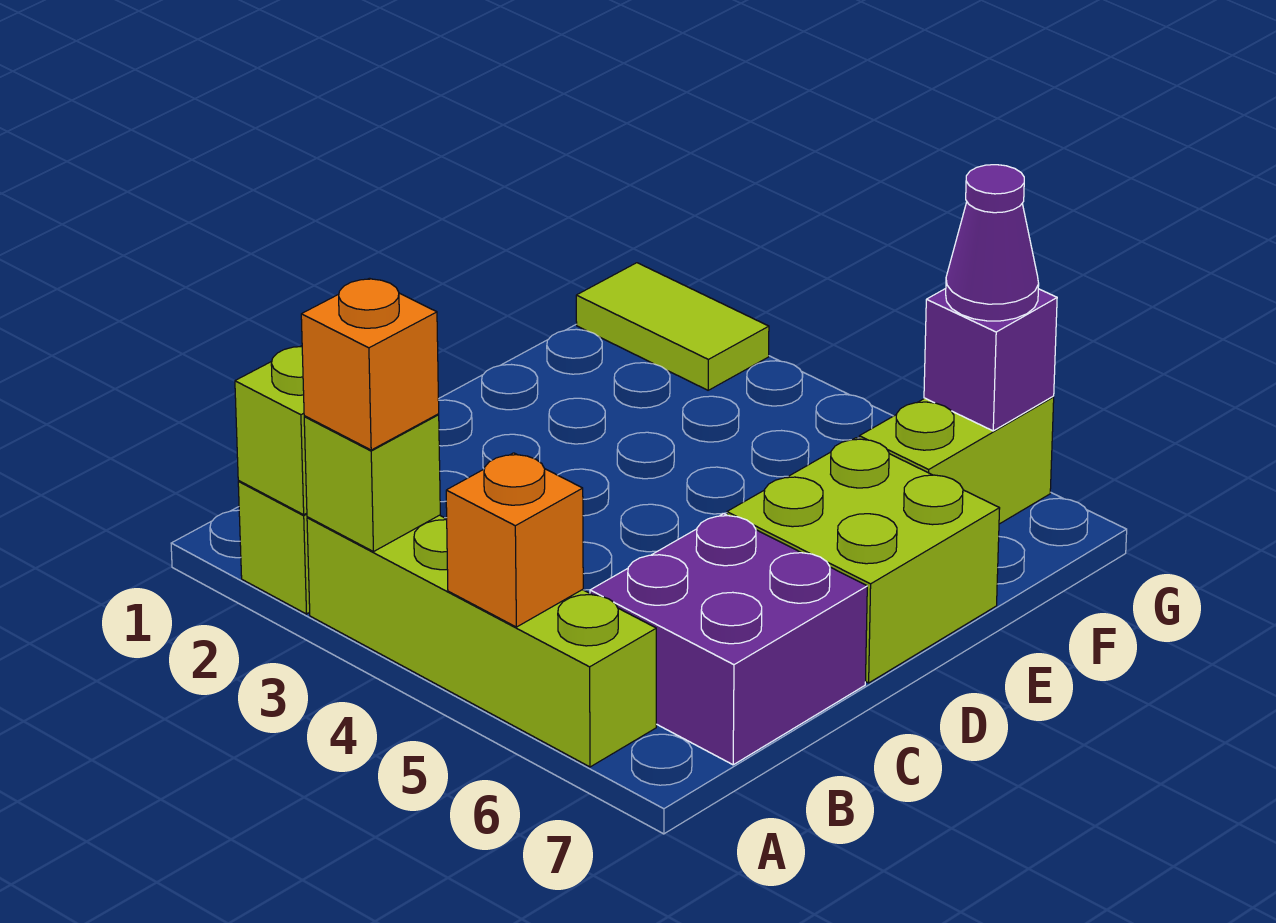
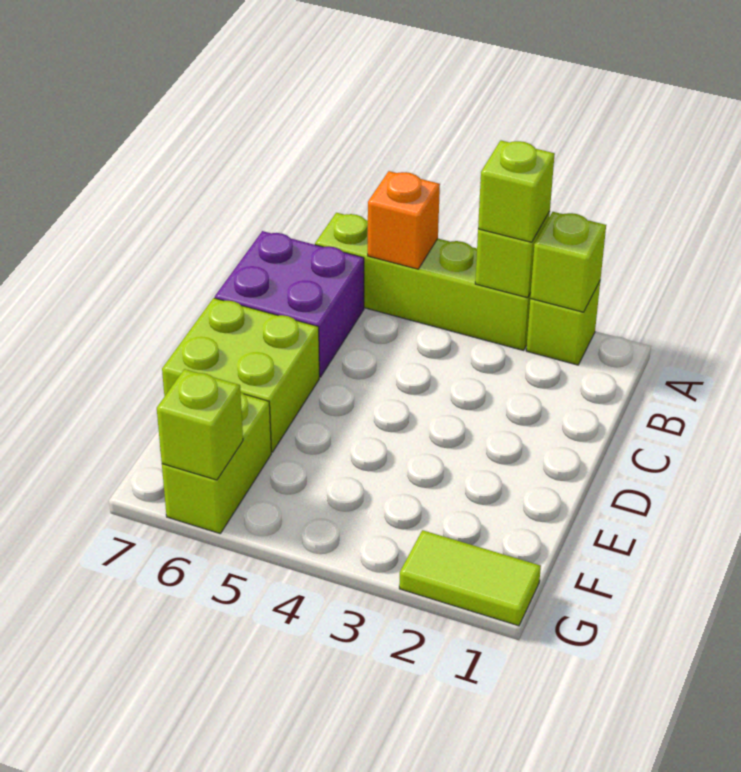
orange 1x1 brick [301,278,439,450] -> lime 1x1 brick [478,140,555,242]
purple 1x1 brick [924,289,1057,431] -> lime 1x1 brick [157,369,243,480]
purple 1x1 cone [946,165,1039,321] -> none

